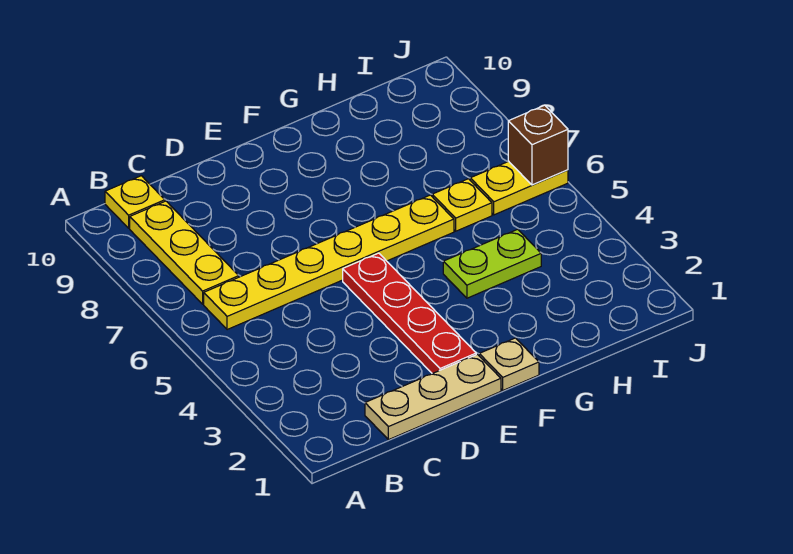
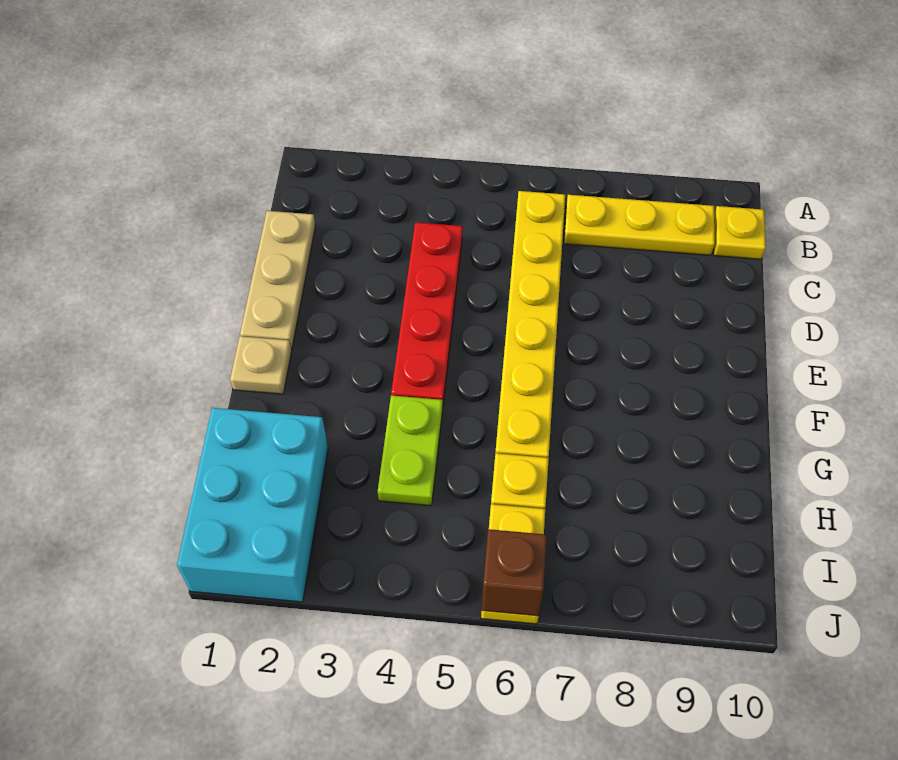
red 1x4 plate [343,253,476,374] -> red 1x4 plate turned to [391,222,463,403]
none -> cyan 2x3 brick [177,408,328,602]

